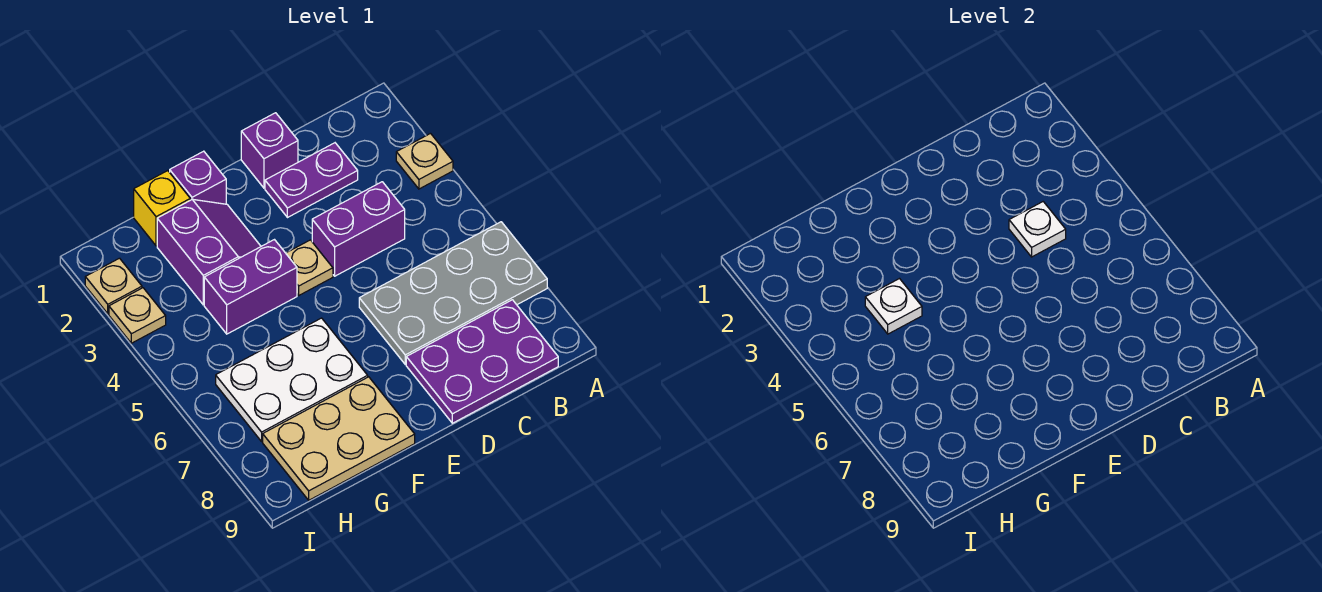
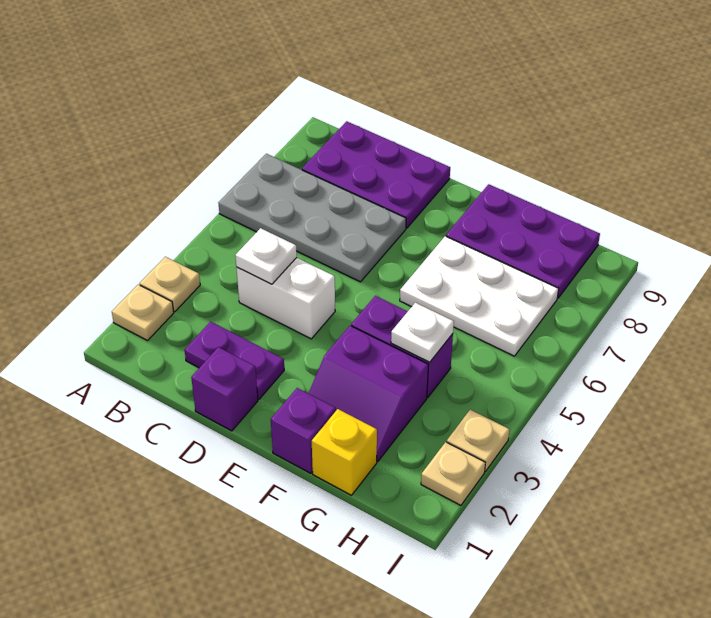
purple 1x2 brick [312,182,405,276] -> white 1x2 brick [236,258,335,339]
tan 1x1 plate [286,240,333,295] -> tan 1x1 plate moved to [112,285,174,341]
purple 2x2 slope [157,199,261,305] -> purple 2x2 slope turned to [308,326,428,462]
tan 2x3 plate [263,377,415,500] -> purple 2x3 plate [446,184,600,298]

